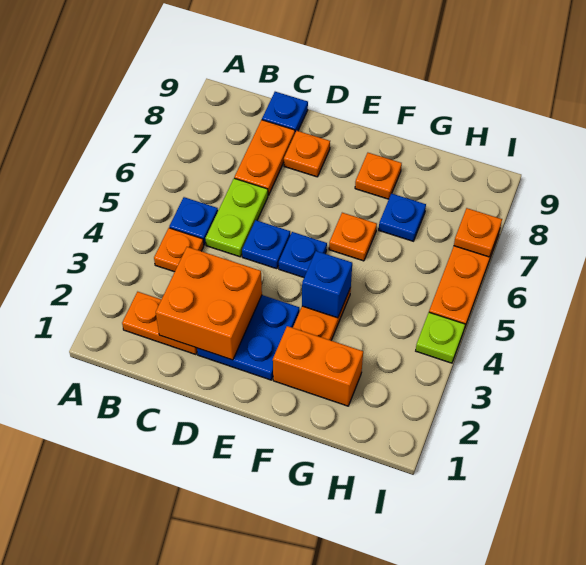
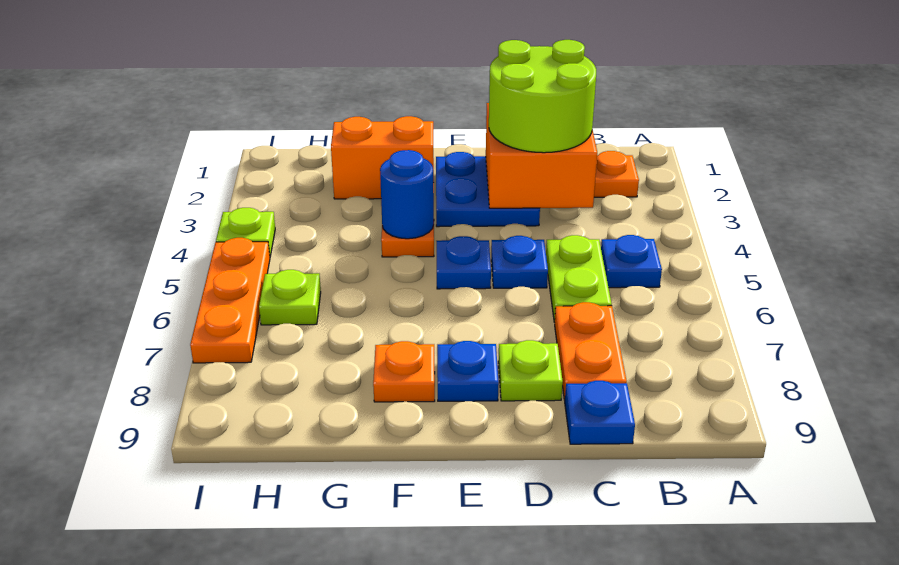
orange 1x1 plate [154,228,204,272] -> none
none -> lime 2x2 round brick [489,40,596,153]
orange 1x1 plate [284,131,330,177] -> lime 1x1 plate [498,340,563,401]
blue 1x1 brick [302,251,352,318] -> blue 1x1 round brick [380,150,434,239]
orange 1x1 plate [329,213,377,261] -> none
blue 1x1 plate [379,193,426,241] -> blue 1x1 plate moved to [437,341,499,401]
none -> lime 1x1 plate [259,270,321,325]
orange 1x1 plate [454,208,502,257] -> none

